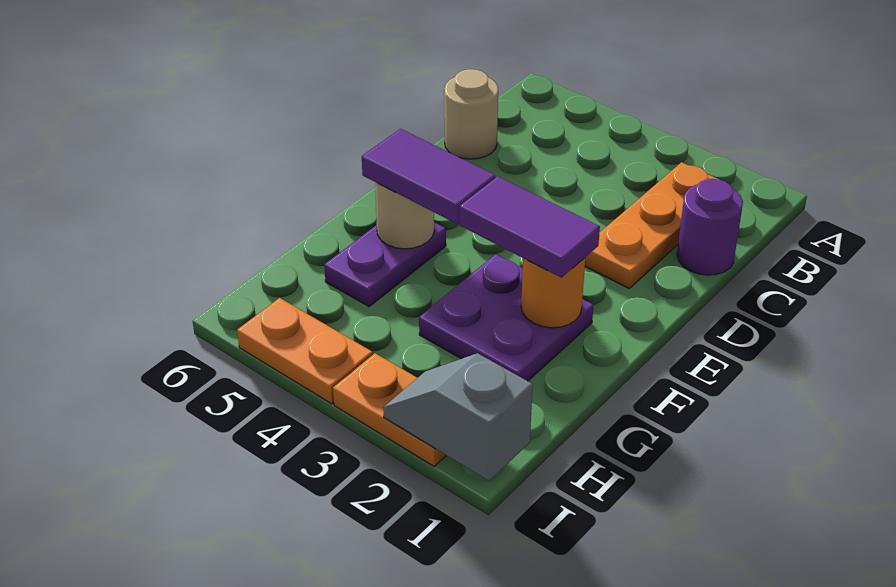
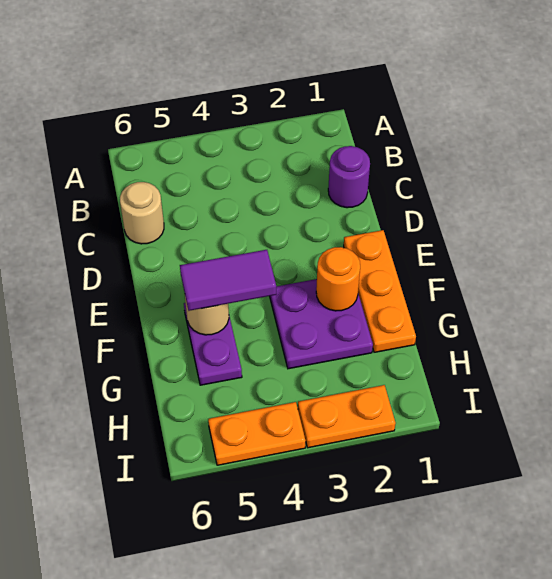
orange 1x3 plate [585,162,717,288] -> orange 1x3 plate moved to [344,230,416,352]
purple 1x2 tile [460,176,600,278] -> none
grey 1x2 slope [383,353,533,481] -> none

